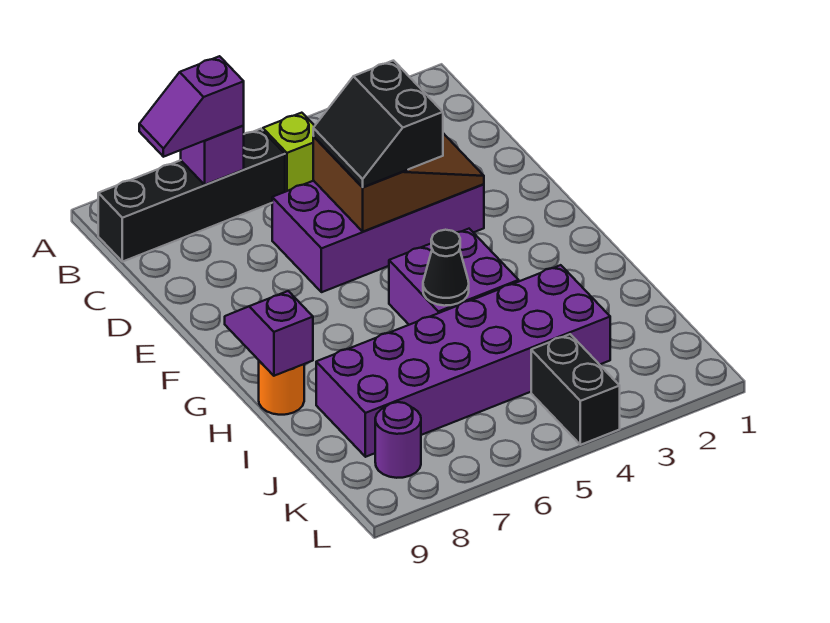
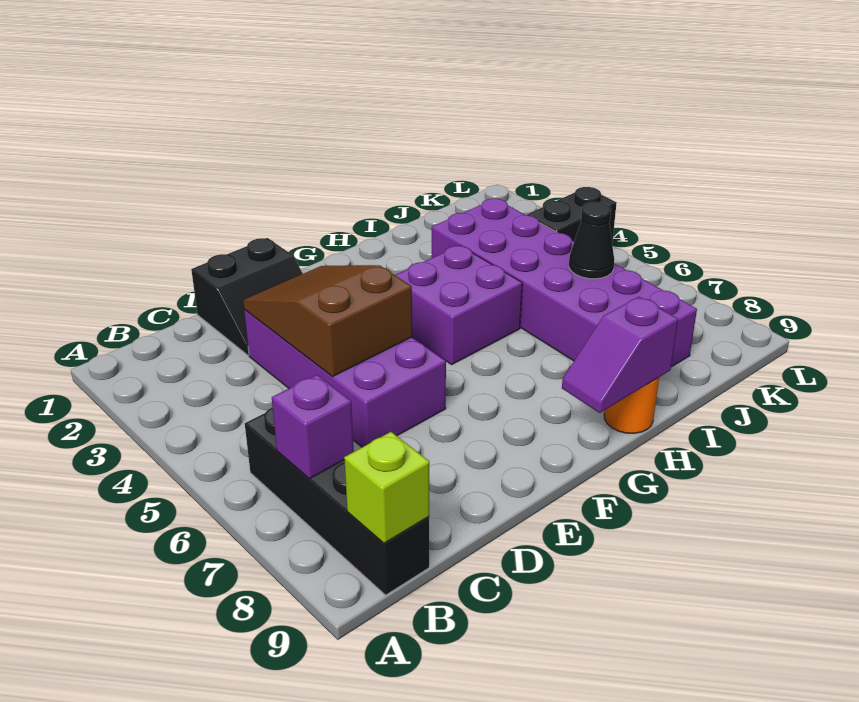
lime 1x1 brick [263,113,314,192] -> lime 1x1 brick moved to [344,432,429,543]
purple 1x2 slope [139,56,244,157] -> none
black 2x2 slope [313,61,443,187] -> black 2x2 slope moved to [191,238,303,355]
black 1x1 cone [423,230,469,306] -> black 1x1 cone moved to [569,202,614,279]
purple 1x1 round brick [375,402,421,478] -> none

